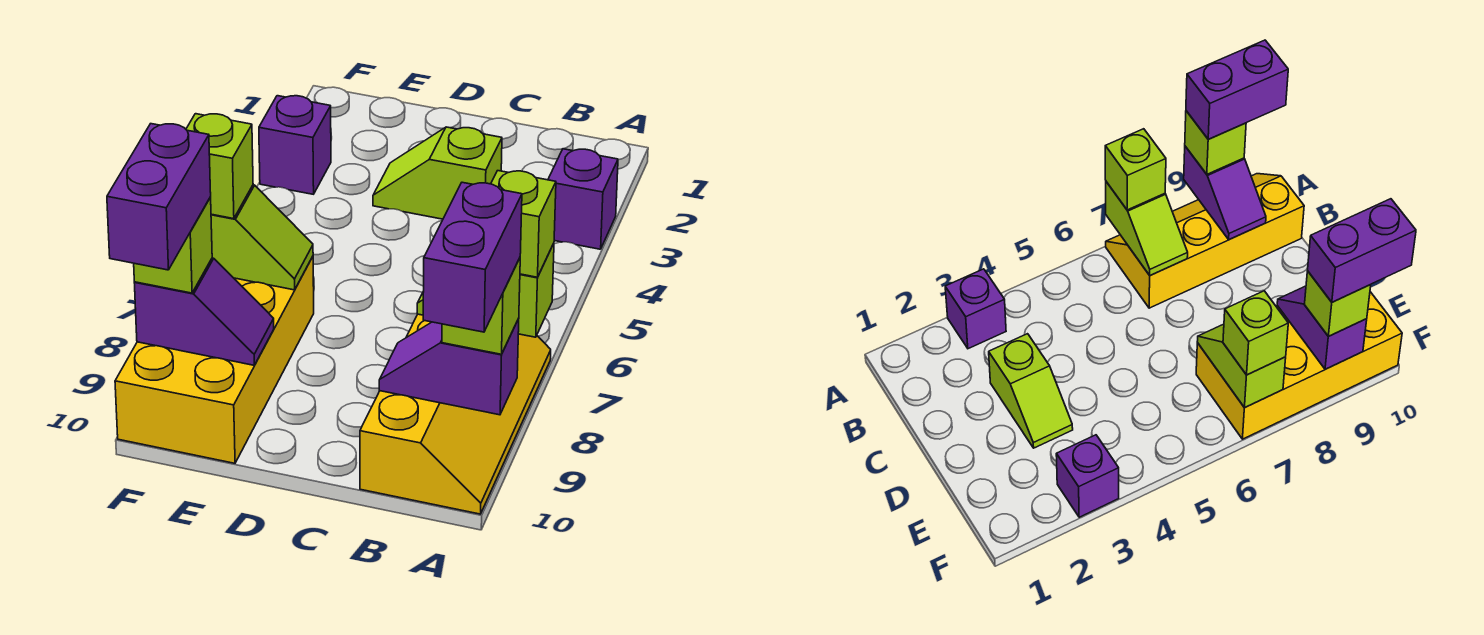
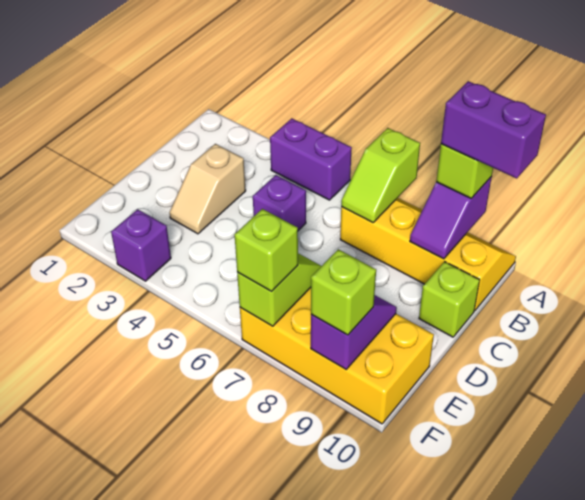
purple 1x1 brick [548,149,618,249] -> purple 1x1 brick moved to [253,175,306,231]
lime 1x1 brick [491,171,556,277] -> lime 1x1 brick moved to [419,262,480,337]
lime 1x2 slope [373,127,502,219] -> tan 1x2 slope [170,144,246,234]
purple 1x2 brick [107,124,211,270] -> purple 1x2 brick moved to [270,118,352,200]

